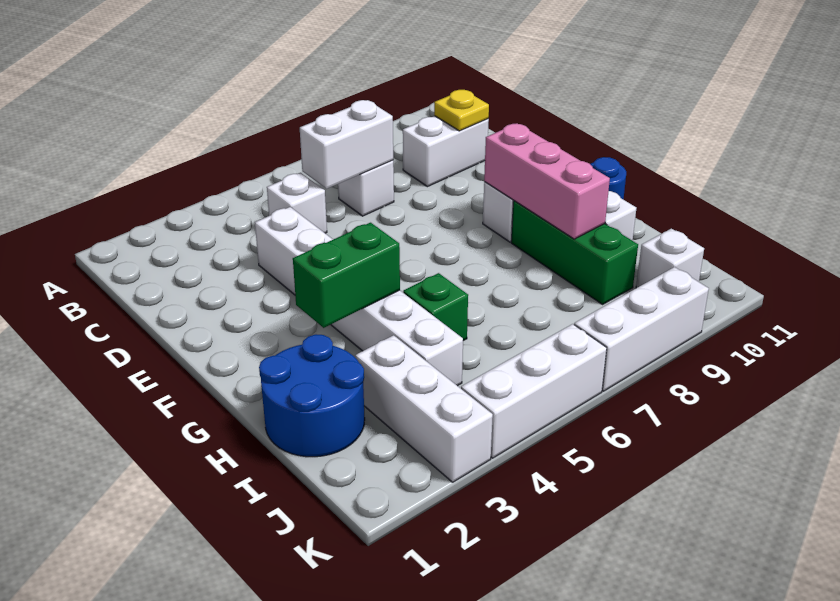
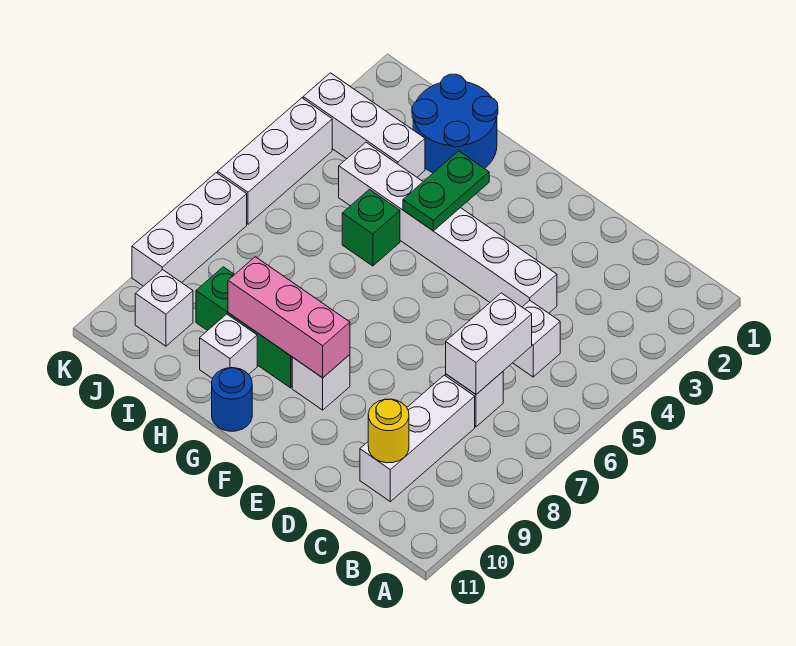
white 1x2 brick [403,116,489,187] -> white 1x3 brick [360,375,475,502]
yellow 1x1 plate [434,90,489,131] -> yellow 1x1 round brick [368,399,409,463]
green 1x2 brick [293,223,400,328] -> green 1x2 plate [403,151,489,231]

